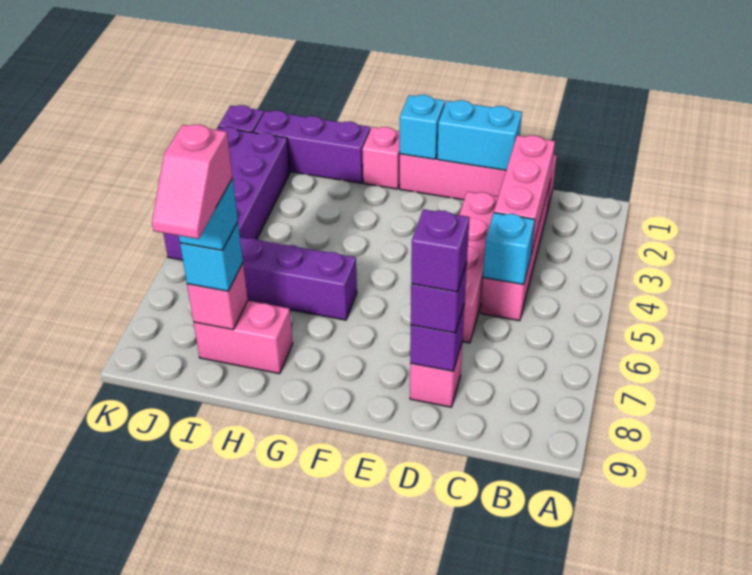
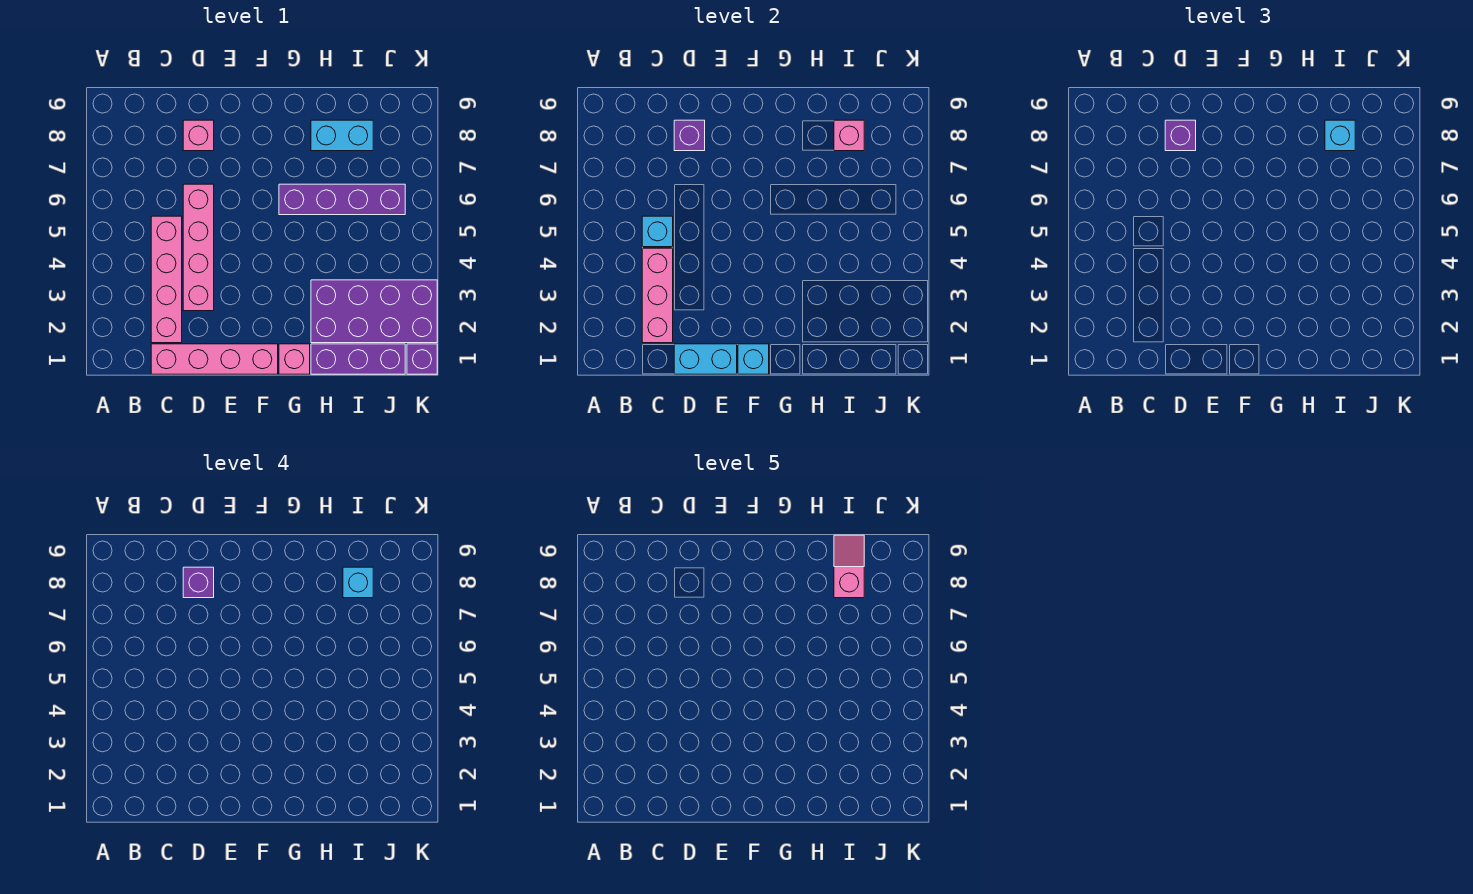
pink 1x2 brick [194,301,293,374] -> cyan 1x2 brick [311,120,373,151]
purple 2x4 brick [163,127,290,260] -> purple 2x4 brick turned to [311,280,437,343]

